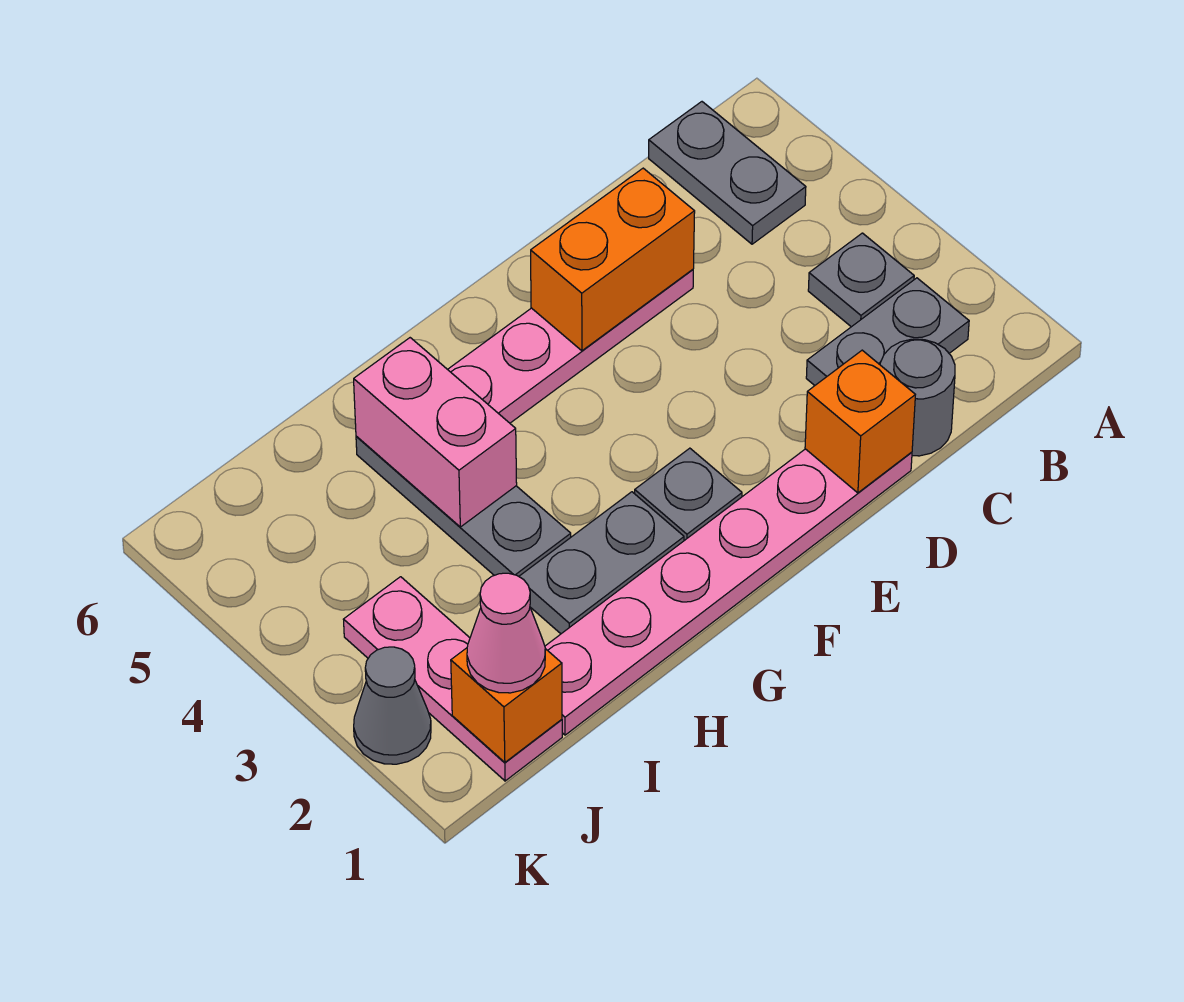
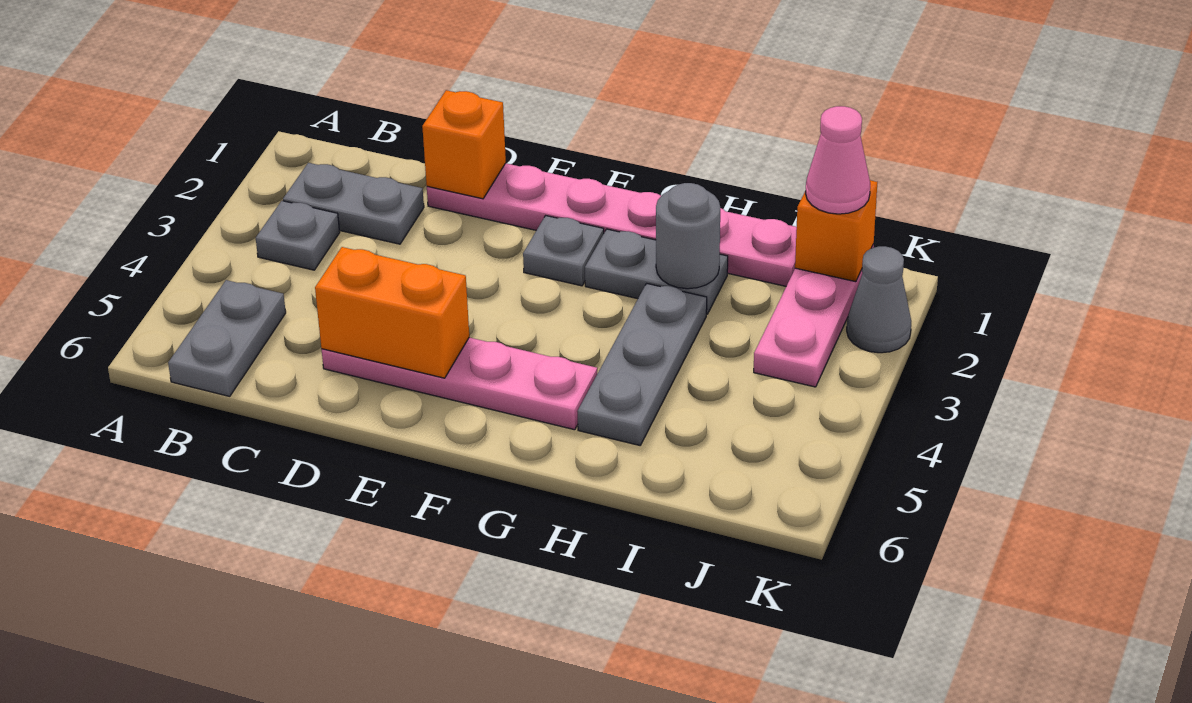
grey 1x1 round brick [880,339,955,456] -> grey 1x1 round brick moved to [656,183,720,289]
pink 1x2 brick [354,338,517,527] -> none

